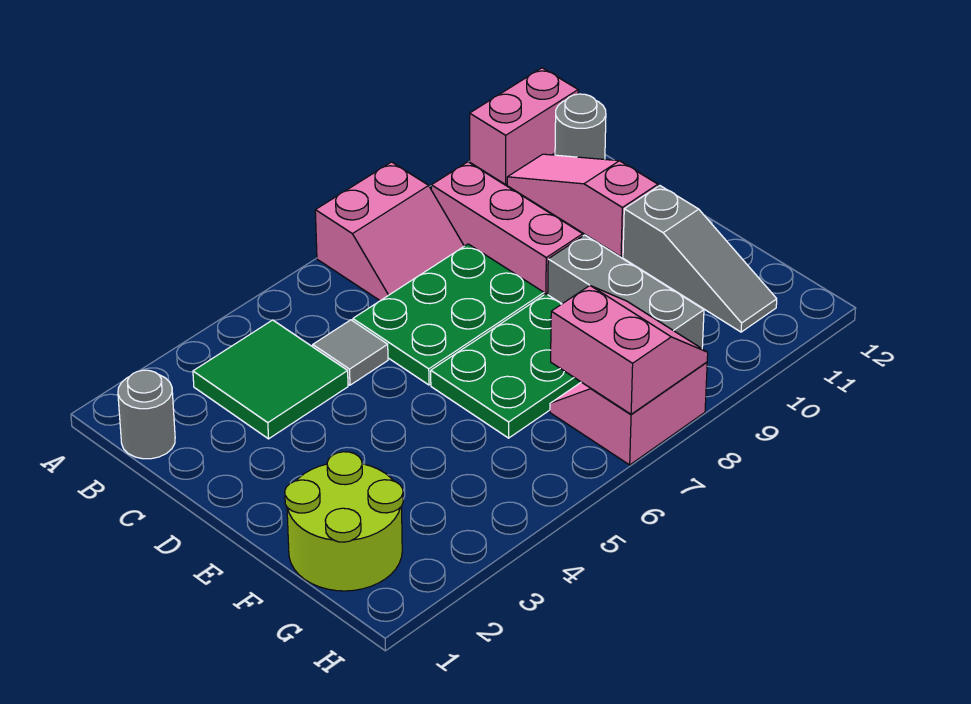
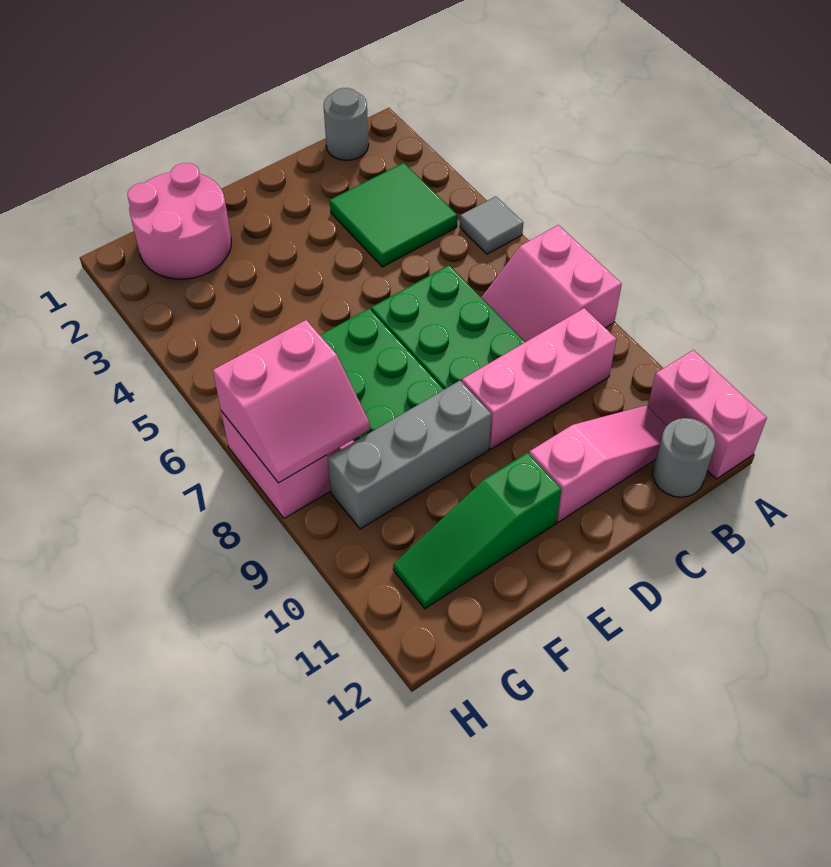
grey 1x1 tile [313,320,388,385] -> grey 1x1 tile moved to [460,196,523,254]
grey 1x3 slope [623,186,777,332] -> green 1x3 slope [393,453,562,609]
lime 2x2 round brick [285,452,403,591] -> pink 2x2 round brick [128,163,231,279]

